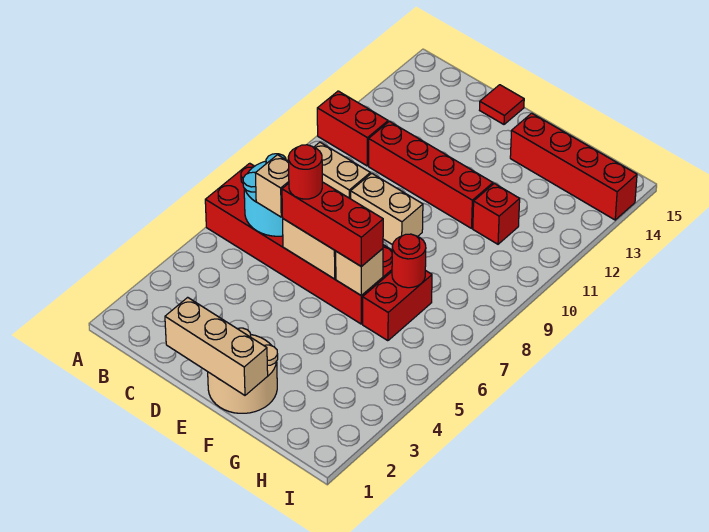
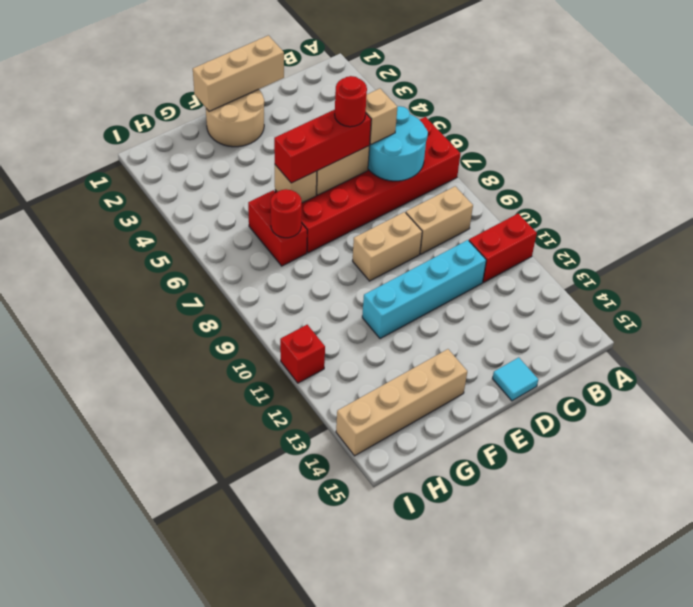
red 1x4 brick [369,121,493,228] -> cyan 1x4 brick [362,240,486,339]
red 1x1 tile [480,85,524,124] -> cyan 1x1 tile [492,357,538,401]
red 1x4 brick [510,113,637,220] -> tan 1x4 brick [336,349,467,456]
red 1x1 brick [473,183,520,244] -> red 1x1 brick moved to [280,325,325,383]

